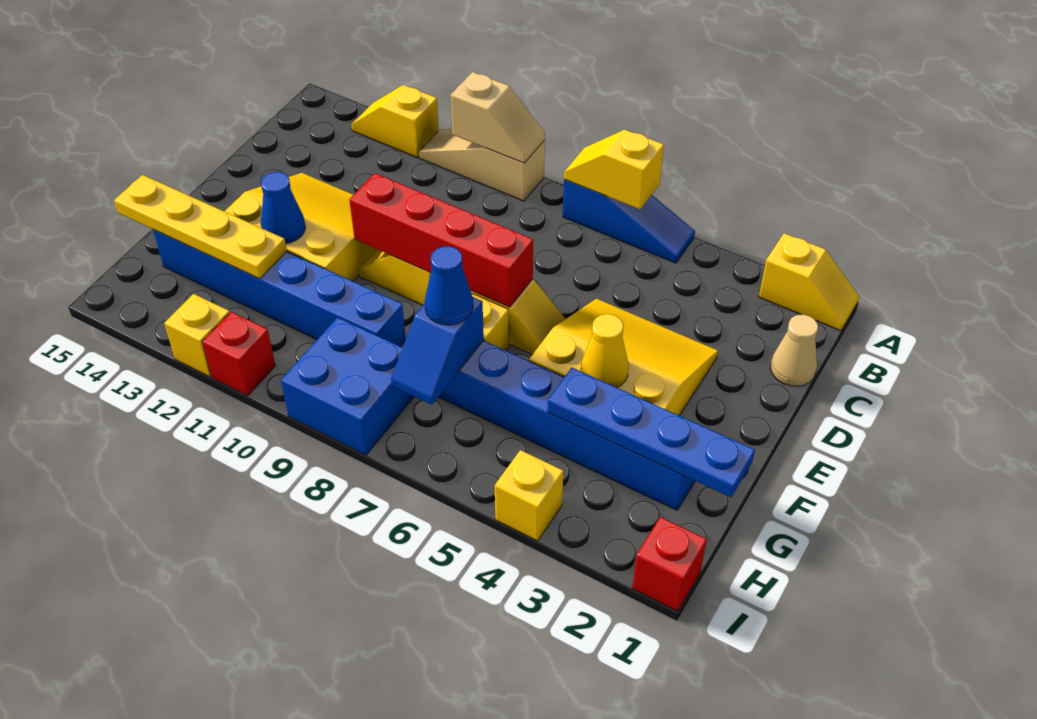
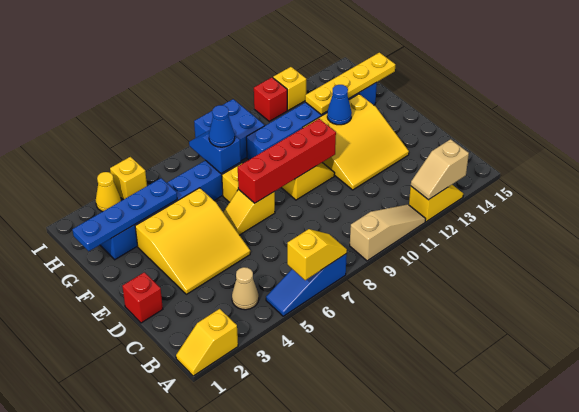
tan 1x2 slope [451,72,545,163] -> tan 1x2 slope moved to [411,139,469,200]
tan 1x1 cone [771,315,818,386] -> tan 1x1 cone moved to [232,267,259,310]
yellow 1x1 cone [581,314,629,388] -> yellow 1x1 cone moved to [96,172,121,212]
red 1x1 brick [632,517,707,611] -> red 1x1 brick moved to [122,272,163,323]

